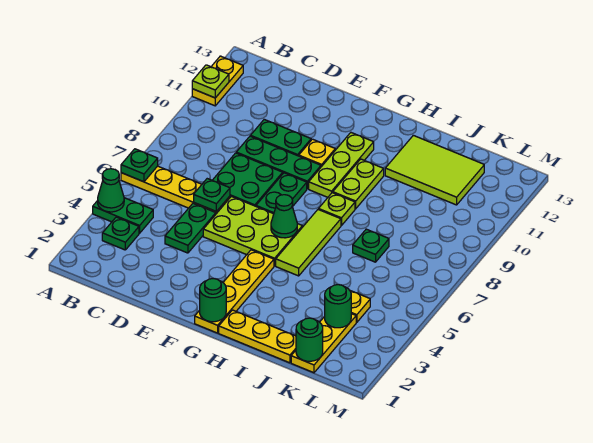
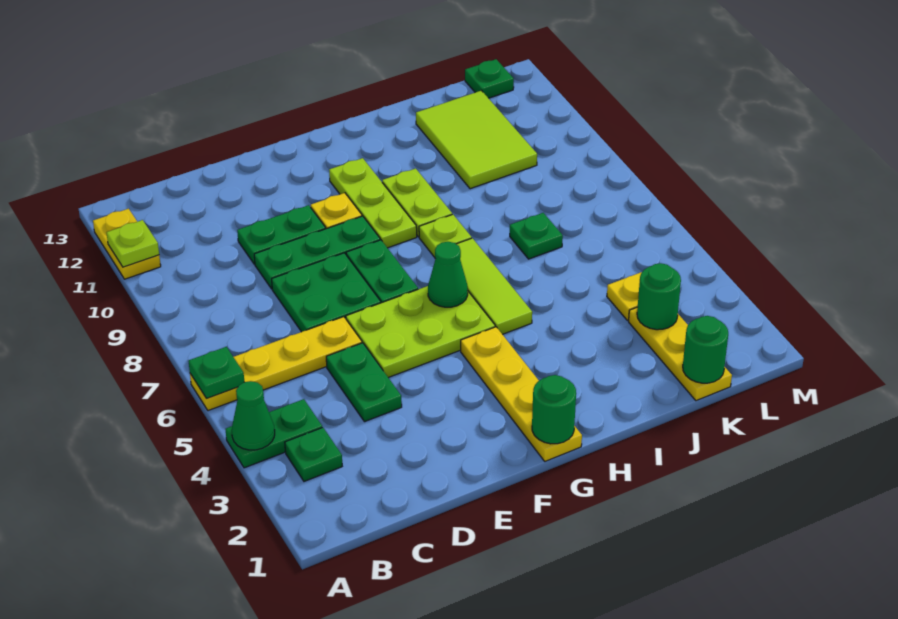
green 1x1 plate [194,179,230,212] -> green 1x1 plate moved to [465,59,514,98]
yellow 1x3 plate [219,310,296,363] -> none
lime 2x3 tile [385,135,484,205] -> lime 2x3 tile turned to [416,91,537,189]

